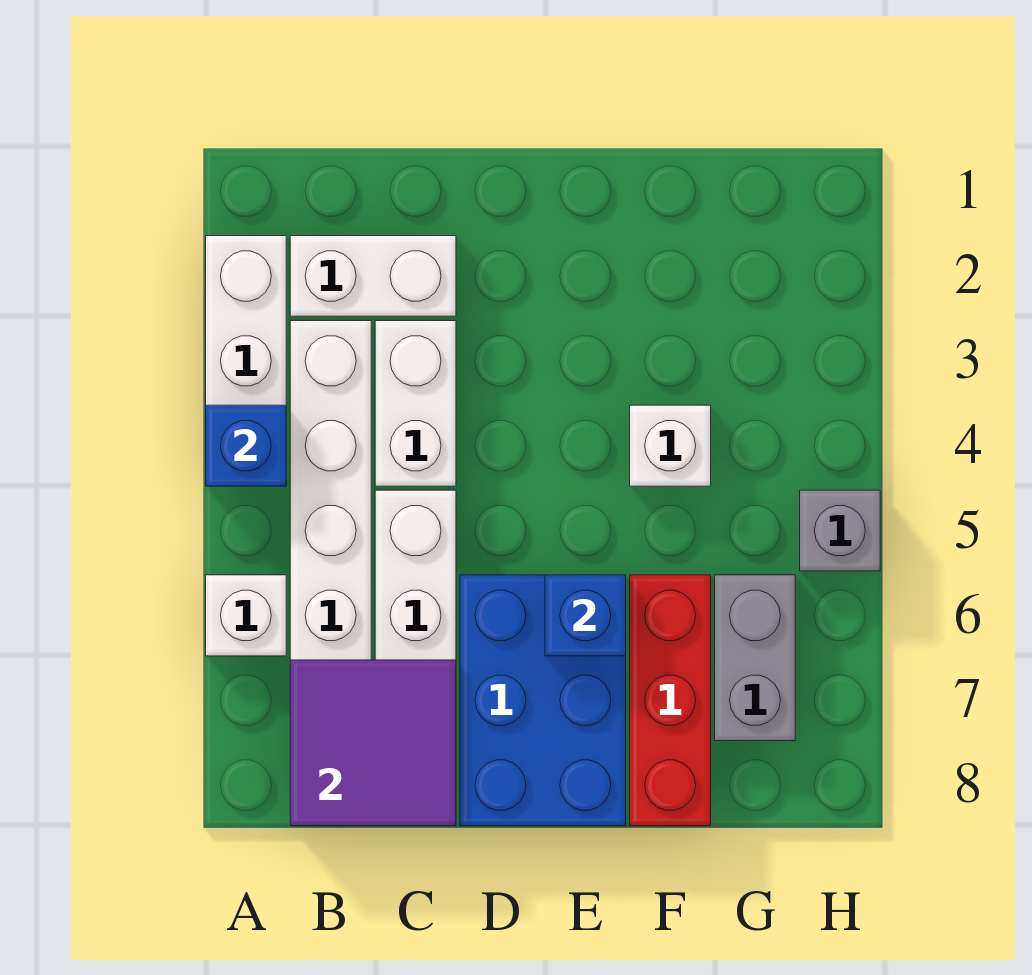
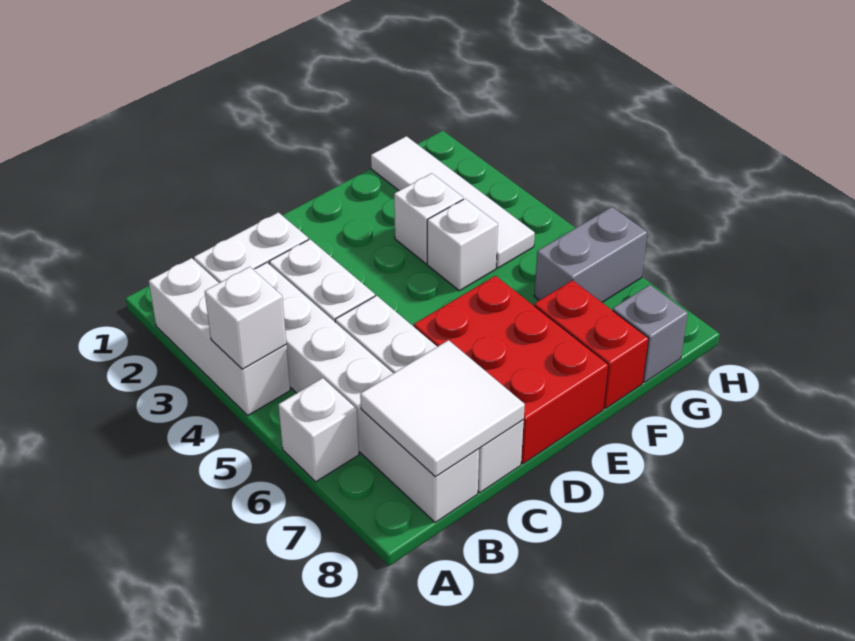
blue 1x1 brick [206,405,286,486] -> white 1x1 brick [205,267,286,369]
purple 2x2 tile [290,660,456,826] -> white 2x2 tile [360,340,525,477]
blue 2x3 brick [460,575,626,826] -> red 2x3 brick [414,276,608,464]
blue 1x1 brick [545,575,626,656] -> none
none -> white 1x1 brick [394,173,463,264]
red 1x3 brick [630,575,711,826] -> red 1x2 brick [534,280,649,409]
none -> white 1x4 tile [371,136,535,268]
grey 1x2 brick [715,575,795,741] -> grey 1x2 brick turned to [534,207,647,302]
grey 1x1 brick [800,490,880,571] -> grey 1x1 brick moved to [613,285,688,382]

